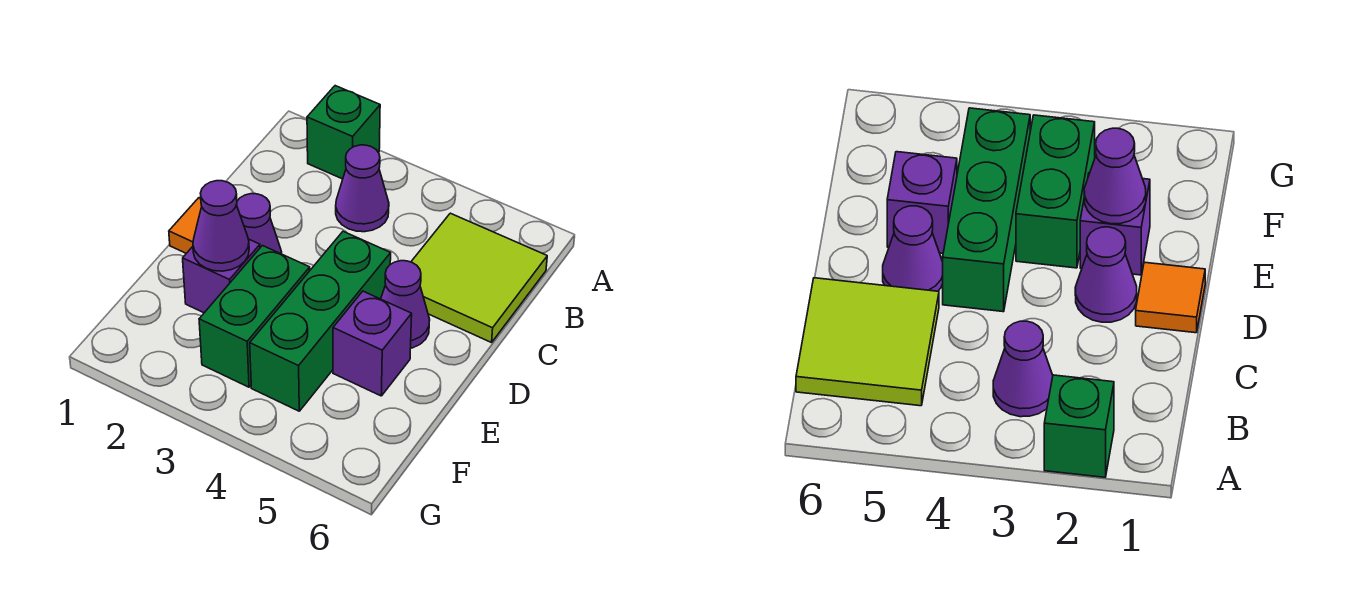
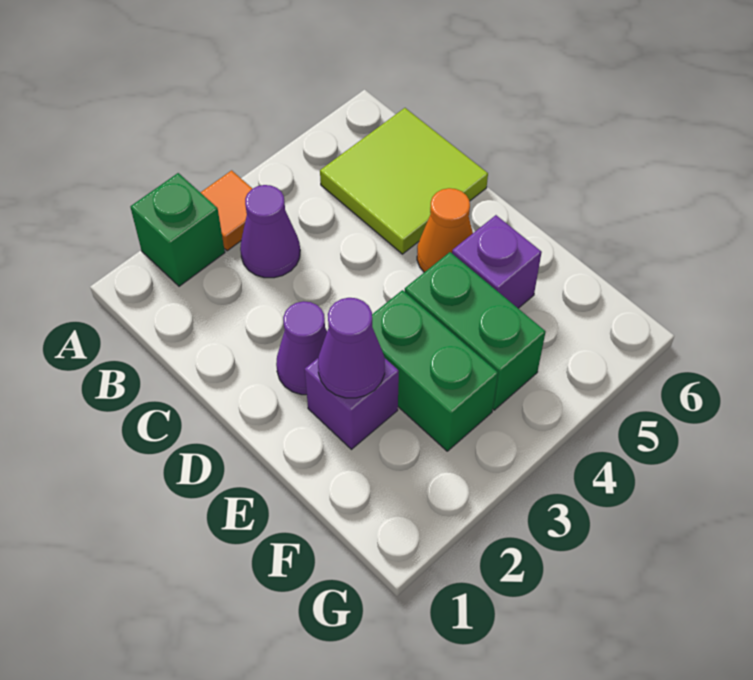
orange 1x1 tile [169,198,202,253] -> orange 1x1 tile moved to [200,170,252,251]
green 1x3 brick [250,231,391,411] -> green 1x2 brick [405,252,545,410]
purple 1x1 cone [381,261,430,348] -> orange 1x1 cone [417,188,473,272]

